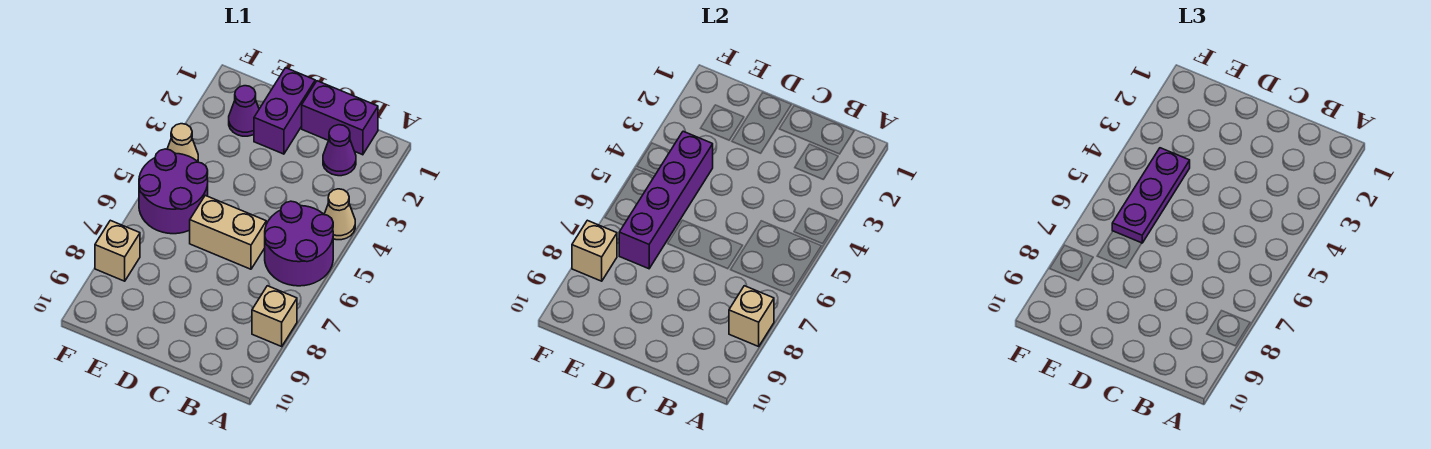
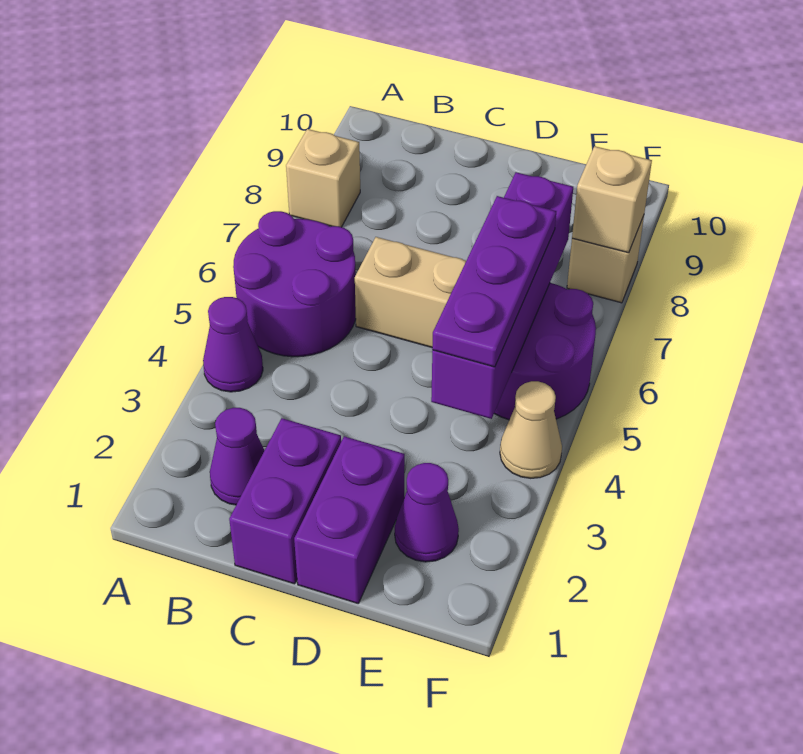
tan 1x1 cone [324,189,355,240] -> purple 1x1 cone [203,297,263,392]
tan 1x1 brick [729,286,774,346] -> none
purple 1x2 brick [302,81,378,155] -> purple 1x2 brick turned to [229,418,341,584]

